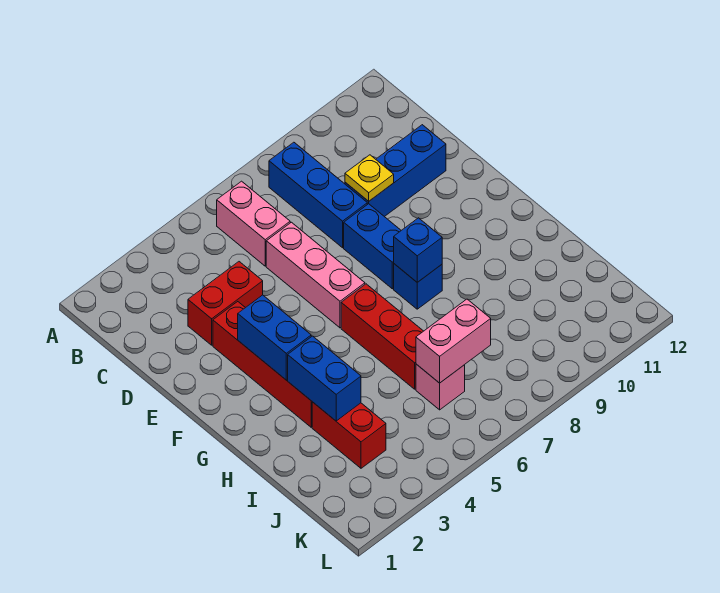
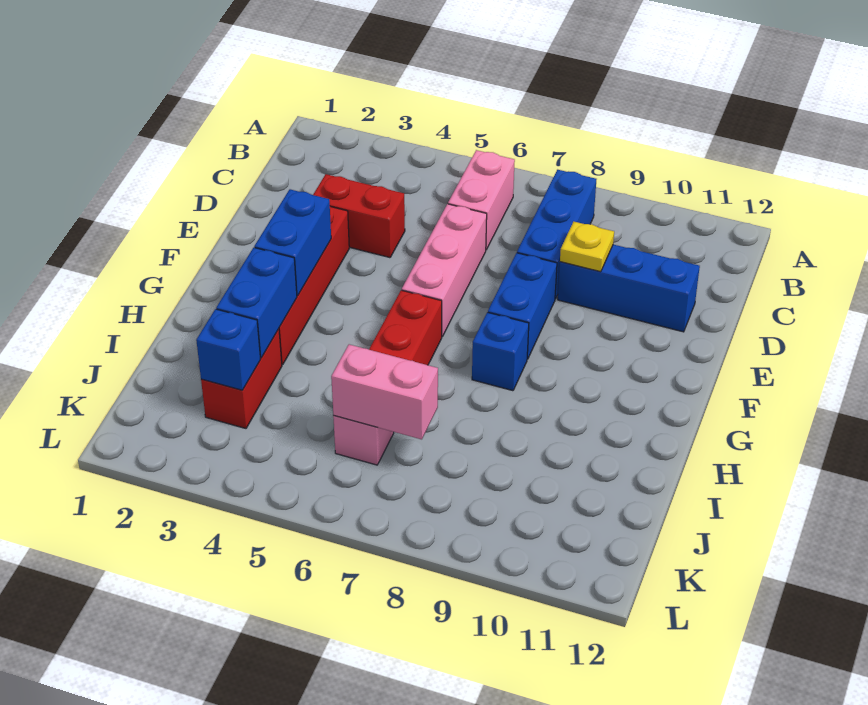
blue 1x1 brick [394,218,442,282] -> blue 1x1 brick moved to [196,309,261,390]

